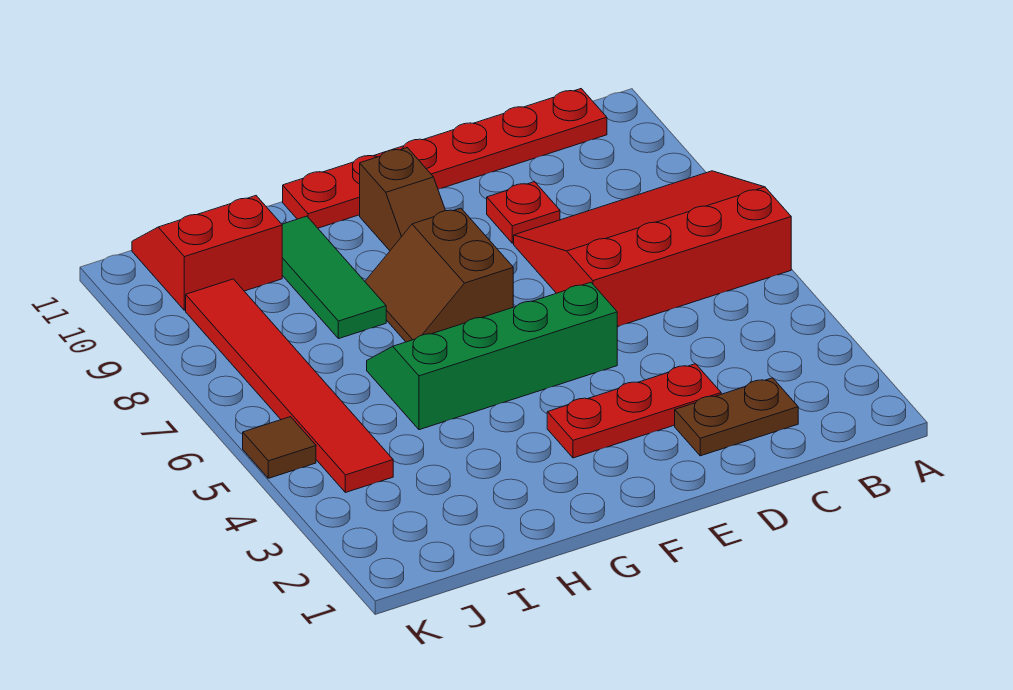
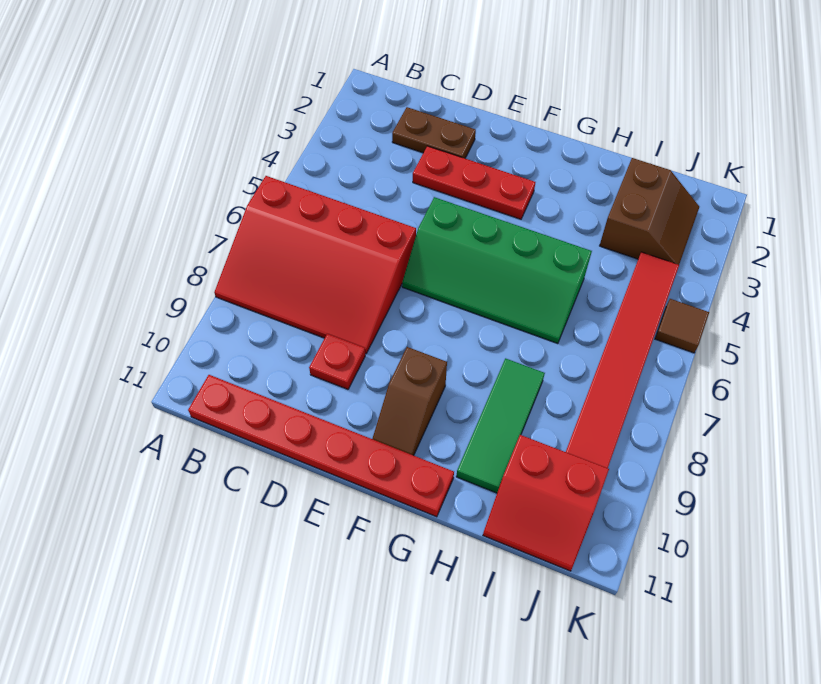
brown 2x2 slope [365,208,513,342] -> brown 2x2 slope moved to [600,158,699,265]
brown 1x2 slope [360,148,445,251] -> brown 1x2 slope turned to [372,347,447,456]

